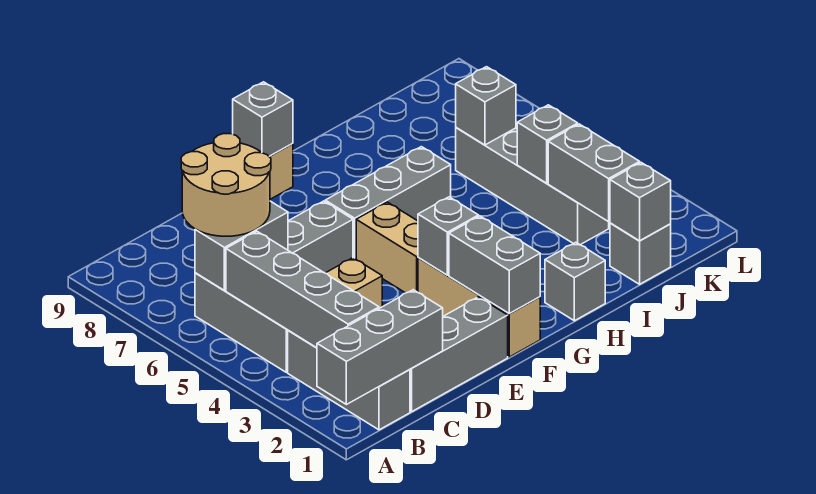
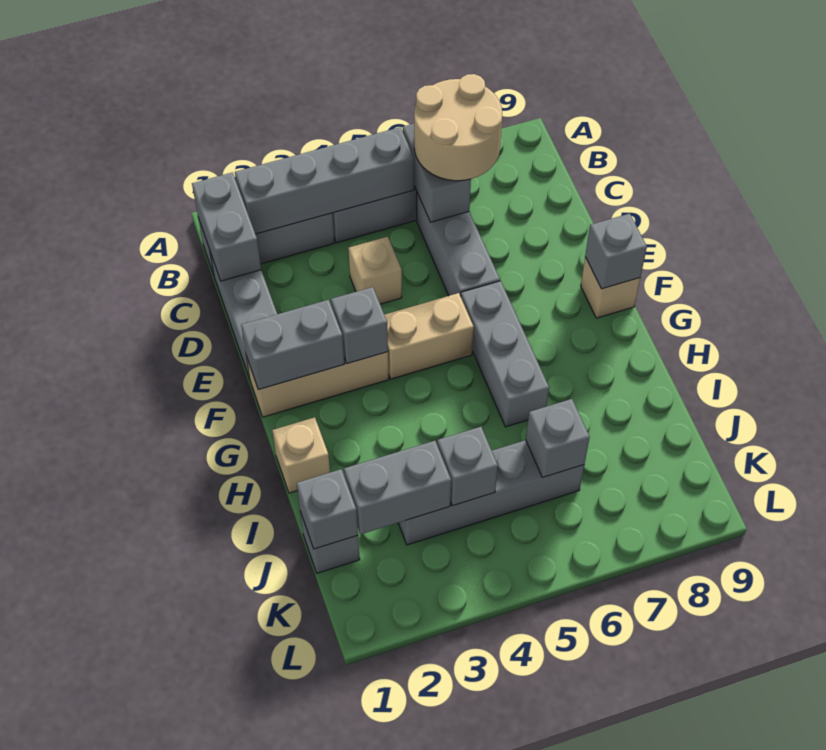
grey 1x3 brick [317,290,443,405] -> grey 1x2 brick [192,172,261,281]
grey 1x1 brick [545,242,605,321] -> tan 1x1 brick [272,417,330,493]

